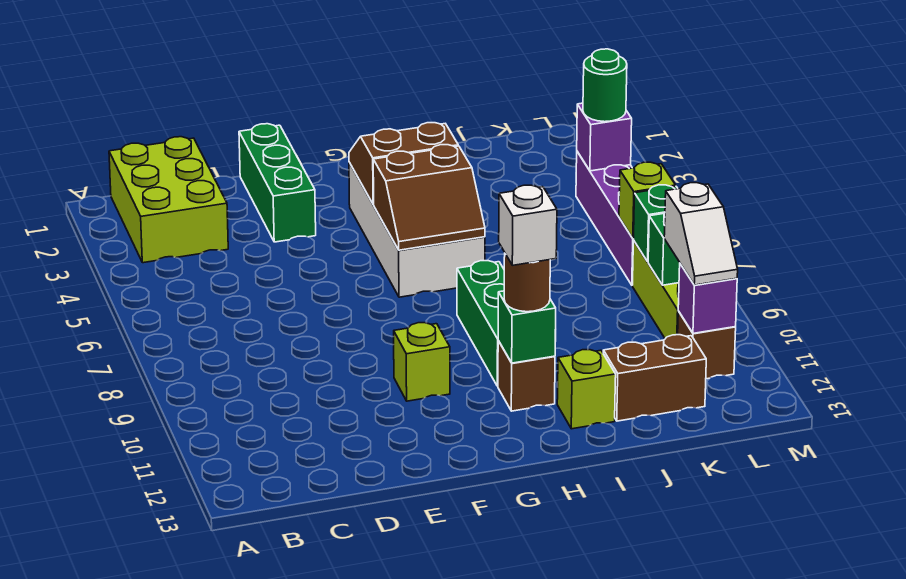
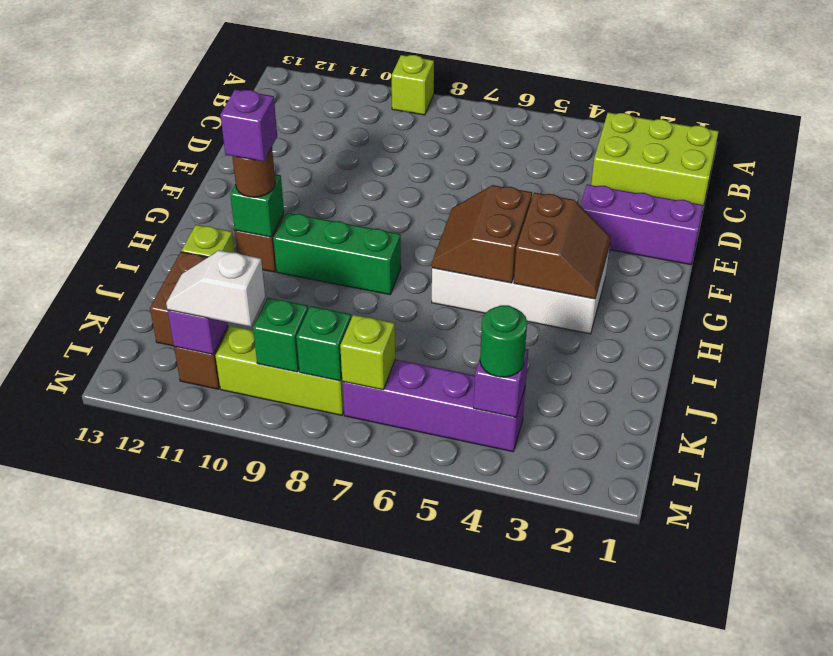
green 1x3 brick [239,124,316,242] -> purple 1x3 brick [580,184,703,265]
lime 1x1 brick [394,323,450,401] -> lime 1x1 brick moved to [392,55,434,115]
white 1x1 brick [499,185,557,265] -> purple 1x1 brick [220,90,277,162]

